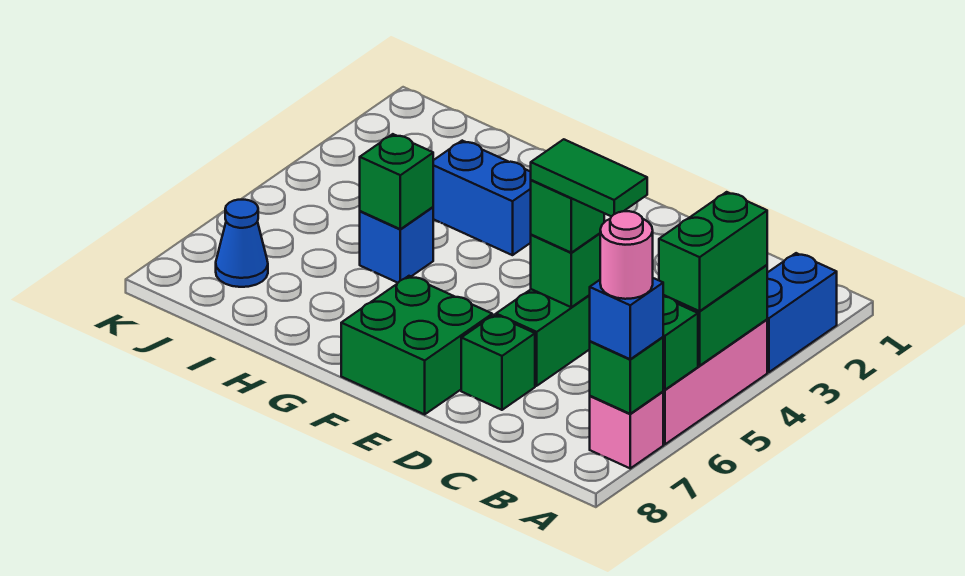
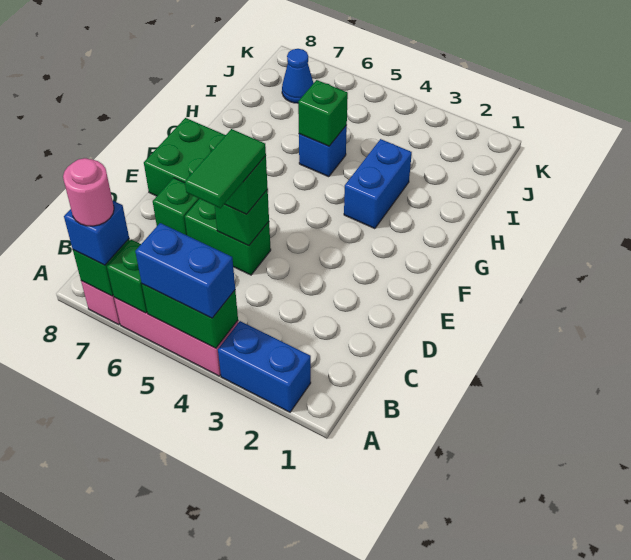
green 1x2 brick [659,192,767,311] -> blue 1x2 brick [135,223,235,318]

